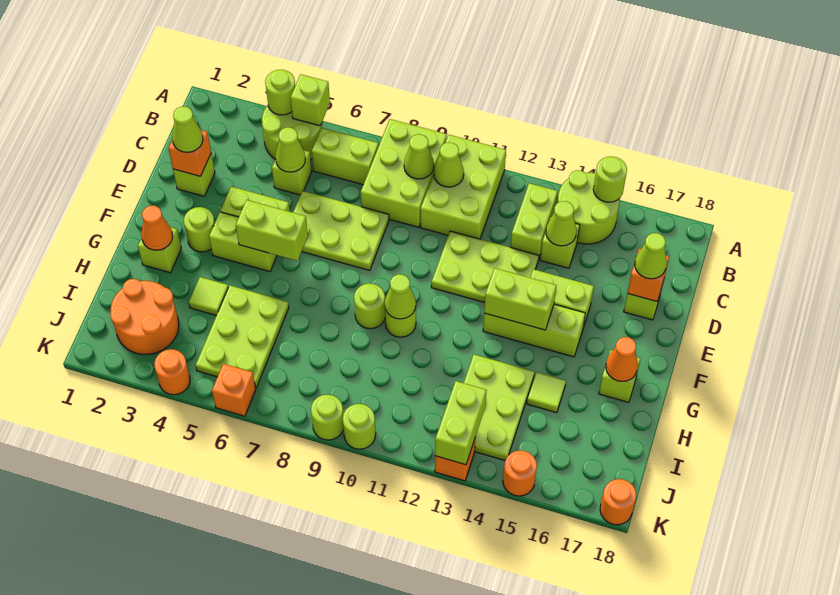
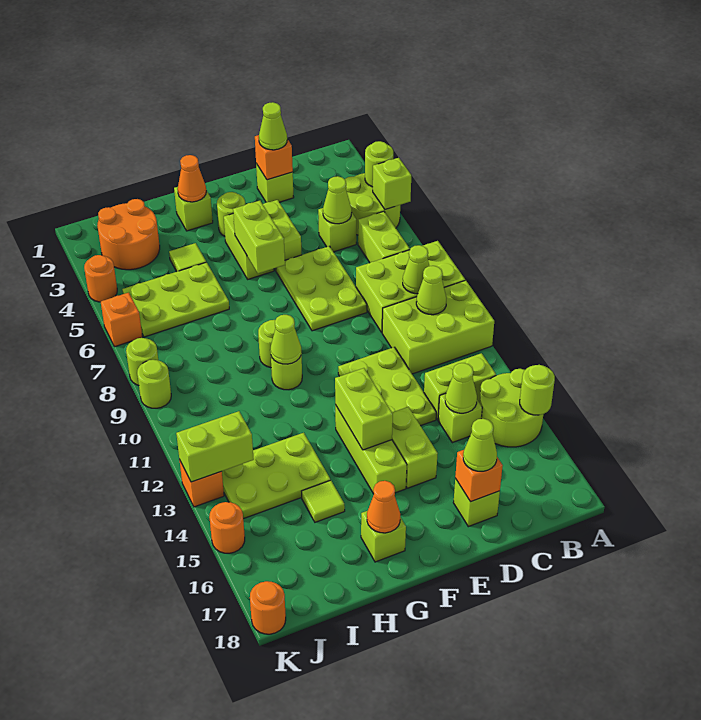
lime 1x1 round brick [343,404,376,449] -> lime 1x1 round brick moved to [126,338,158,385]

